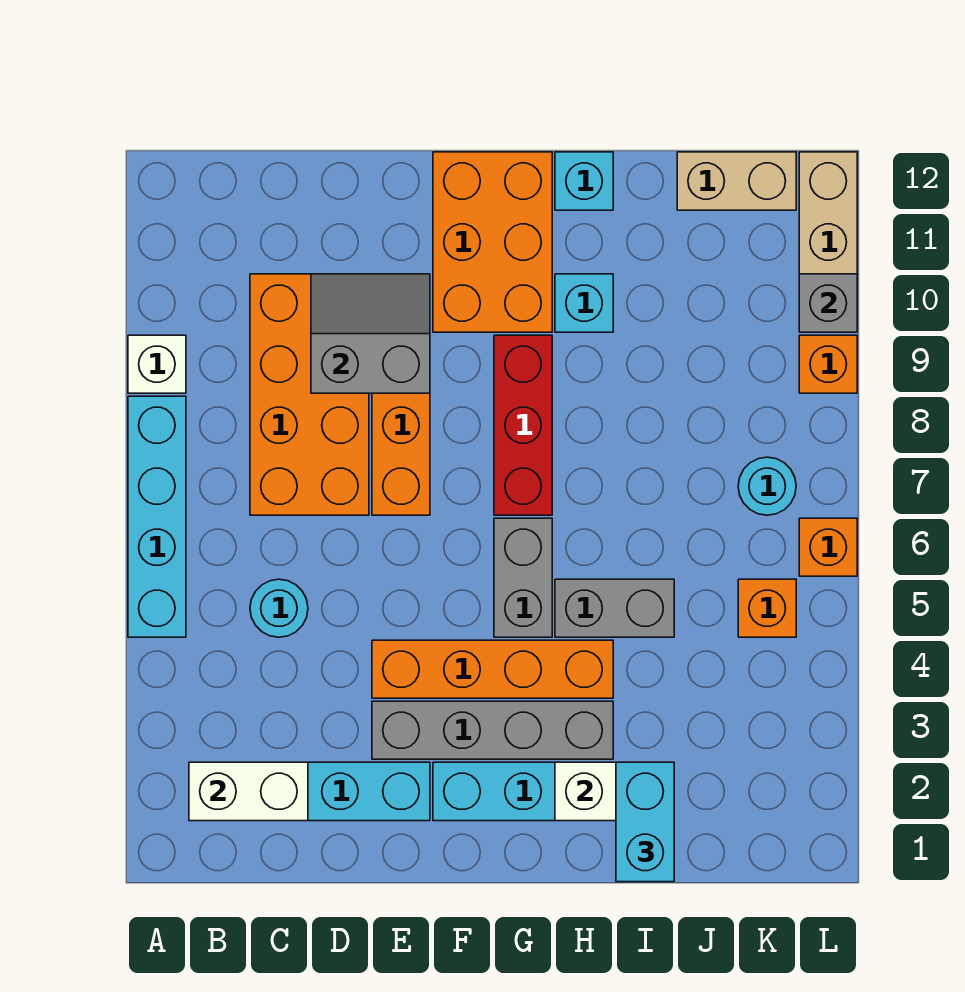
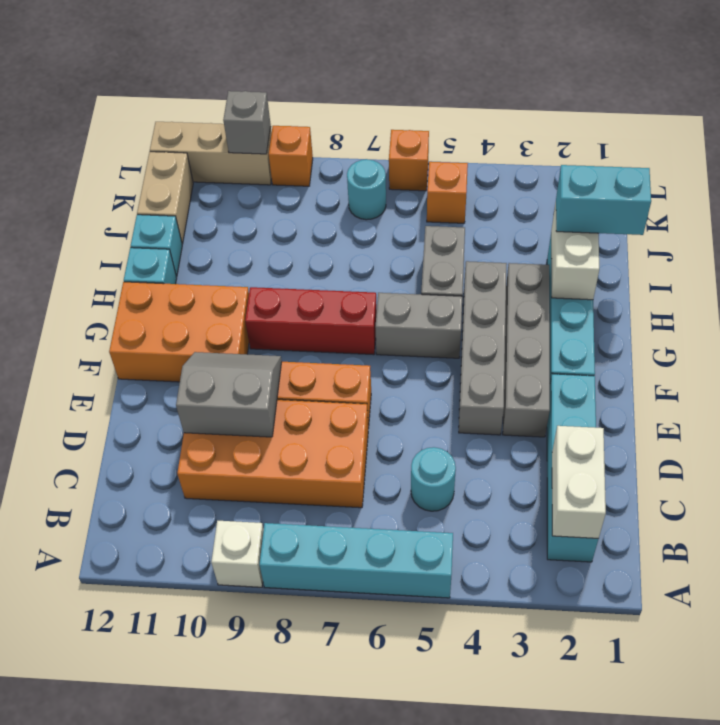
grey 2x2 slope [311,274,430,393] -> grey 2x2 slope turned to [176,352,282,437]
orange 1x4 brick [372,640,613,698] -> grey 1x4 brick [459,261,507,435]
cyan 1x1 brick [555,274,613,332] -> cyan 1x1 brick moved to [131,215,182,277]

